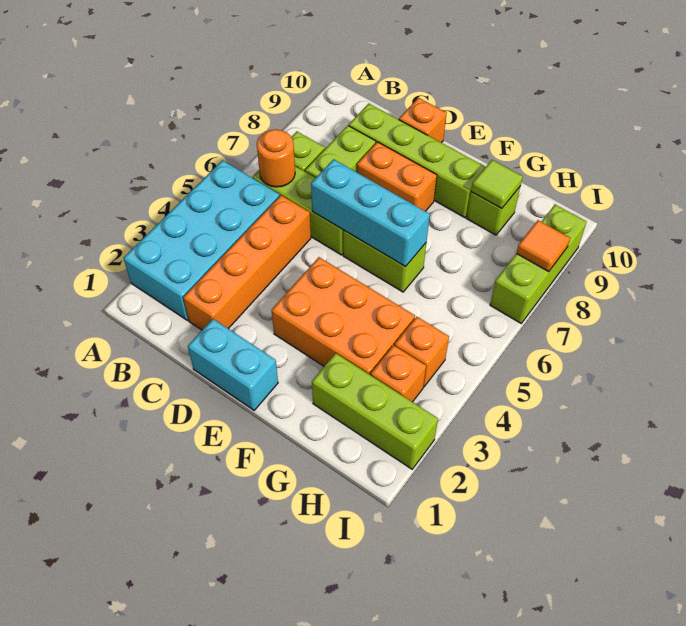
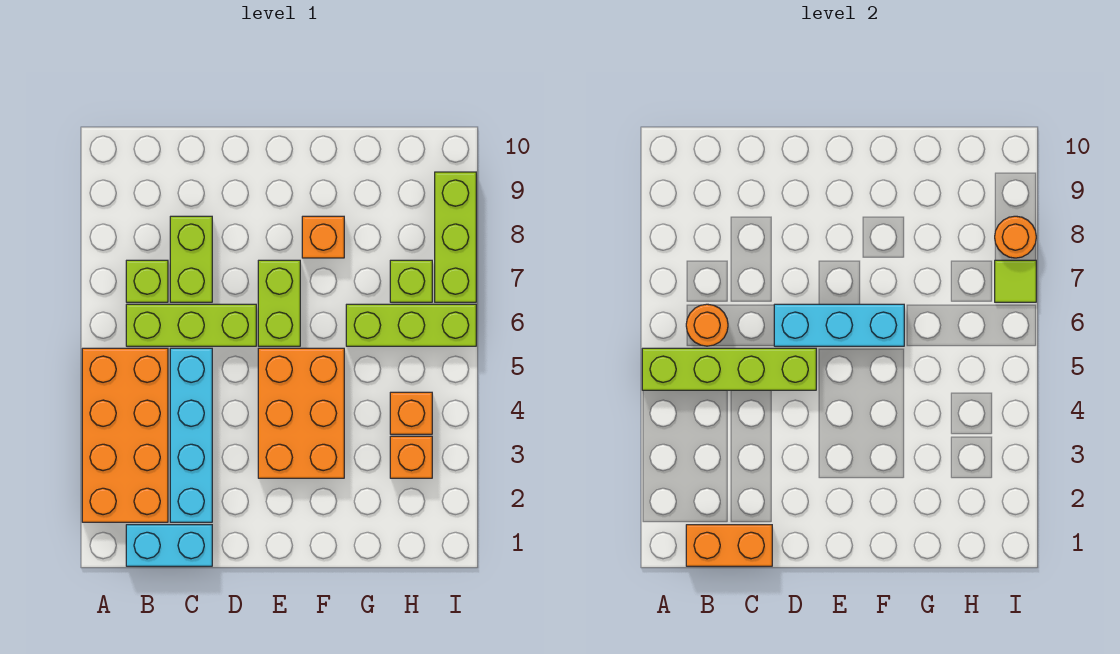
cyan 2x4 brick [123,160,280,320] -> orange 2x4 brick [82,348,168,522]
orange 1x4 brick [183,195,311,330] -> cyan 1x4 brick [170,348,212,522]
lime 1x4 brick [349,104,485,218] -> lime 1x4 brick moved to [642,348,816,390]
cyan 1x2 brick [188,319,278,410] -> cyan 1x2 brick moved to [126,525,212,566]
orange 1x2 brick [357,142,437,211] -> orange 1x2 brick moved to [686,525,772,566]
orange 1x1 brick [399,98,447,143] -> orange 1x1 brick moved to [302,216,344,258]
orange 2x3 brick [271,257,415,375] -> orange 2x3 brick turned to [258,348,344,478]
lime 1x2 brick [343,230,426,292] -> lime 1x2 brick turned to [258,260,300,346]
lime 1x3 brick [312,353,438,469] -> lime 1x3 brick moved to [346,304,476,346]
lime 1x1 brick [467,187,520,235] -> lime 1x1 brick moved to [390,260,432,302]
lime 1x1 tile [471,160,523,209] -> lime 1x1 tile moved to [995,260,1036,302]
orange 1x1 tile [516,220,570,272] -> orange 1x1 round brick [995,216,1036,258]

